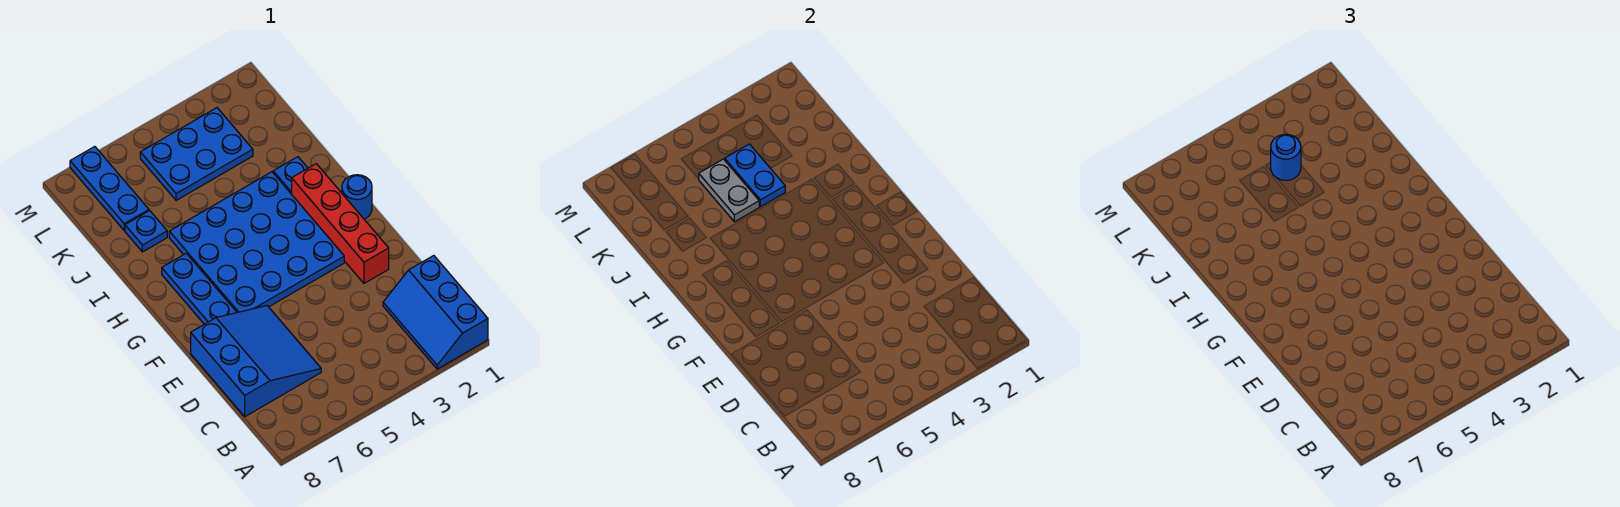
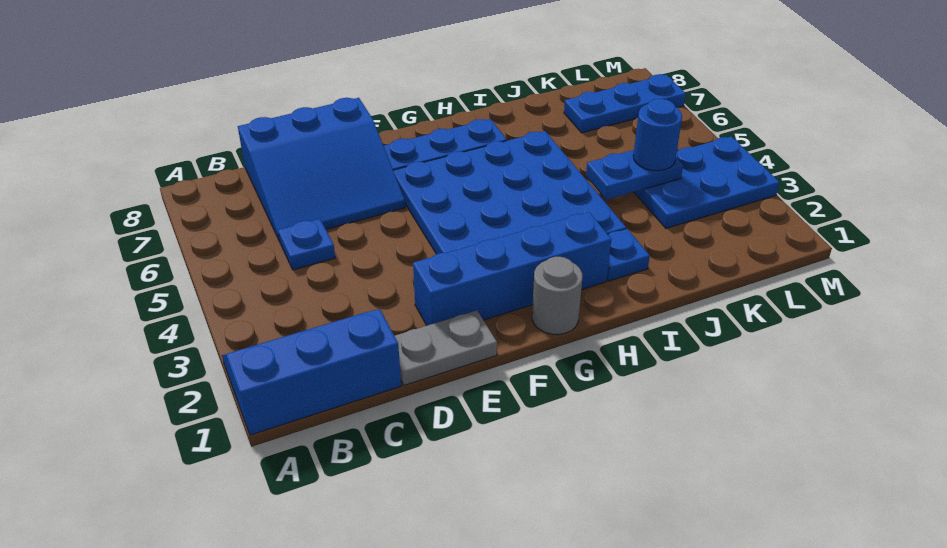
red 1x4 brick [292,164,389,283] -> blue 1x4 brick [413,212,611,325]
blue 1x1 round brick [342,175,372,219] -> grey 1x1 round brick [532,257,582,335]
grey 1x2 plate [699,159,759,222] -> grey 1x2 plate moved to [395,310,497,385]
blue 1x1 plate [125,211,167,252] -> blue 1x1 plate moved to [278,219,335,270]
blue 2x3 plate [140,108,253,200] -> blue 2x3 plate turned to [634,136,779,228]

